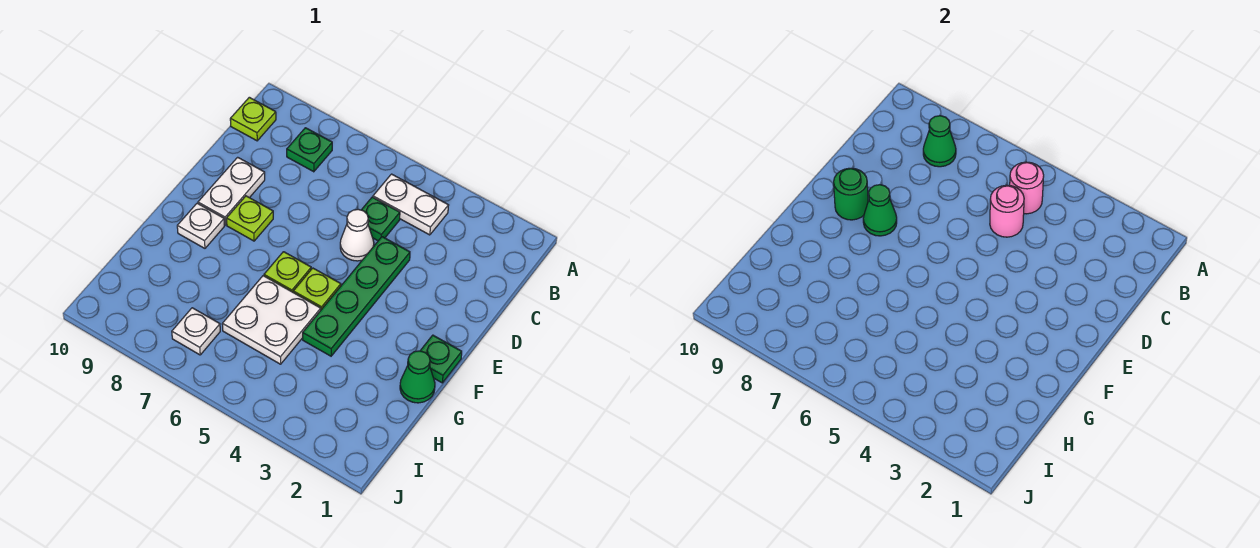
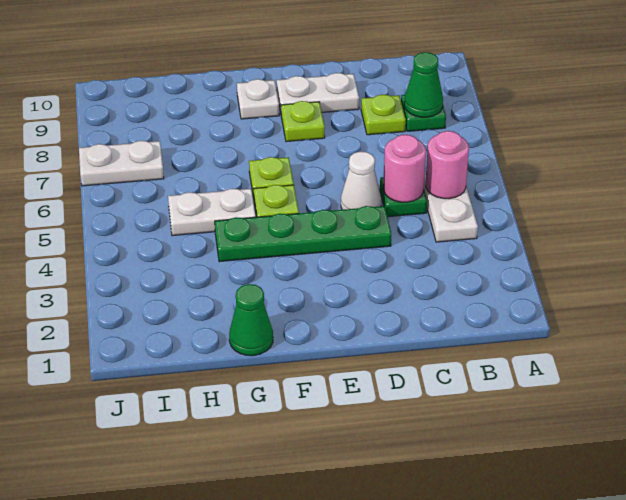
lime 1x1 plate [230,97,276,141] -> lime 1x1 plate moved to [361,95,406,135]
green 1x1 cone [863,185,897,236] -> none
green 1x1 round brick [834,168,868,220] -> none
green 1x1 plate [420,335,462,383] -> none
white 2x2 plate [222,276,321,364] -> white 1x2 plate [168,189,256,236]
white 1x1 plate [172,308,220,355] -> white 1x2 plate [79,141,164,186]

